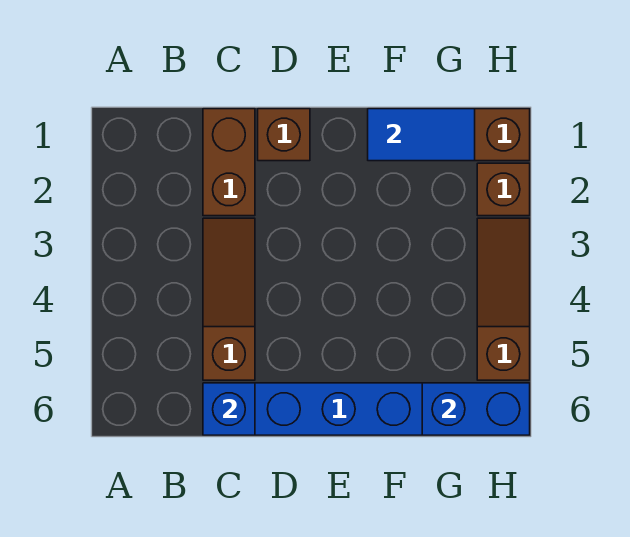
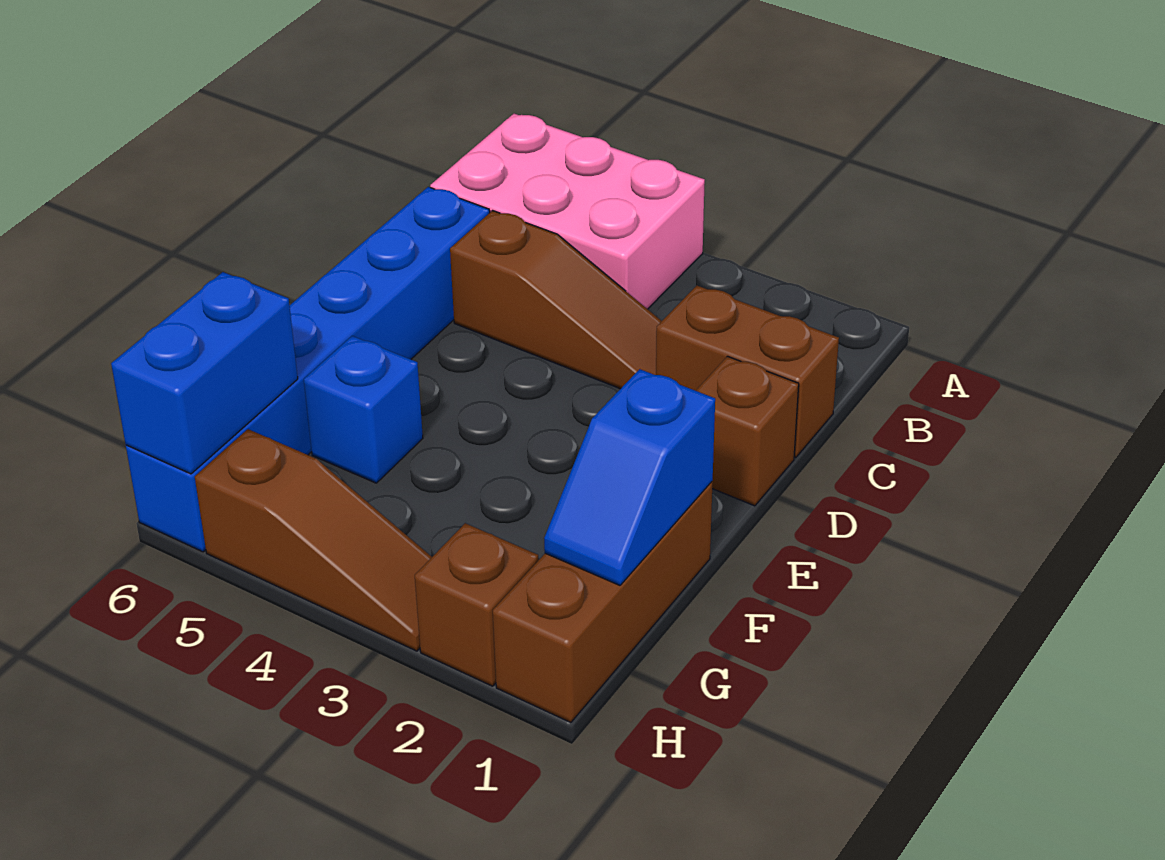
none -> pink 2x3 brick [430,114,705,309]
blue 1x1 brick [203,383,255,435] -> blue 1x1 brick moved to [304,336,423,483]
blue 1x2 tile [368,109,475,161] -> blue 1x2 slope [544,369,715,585]

